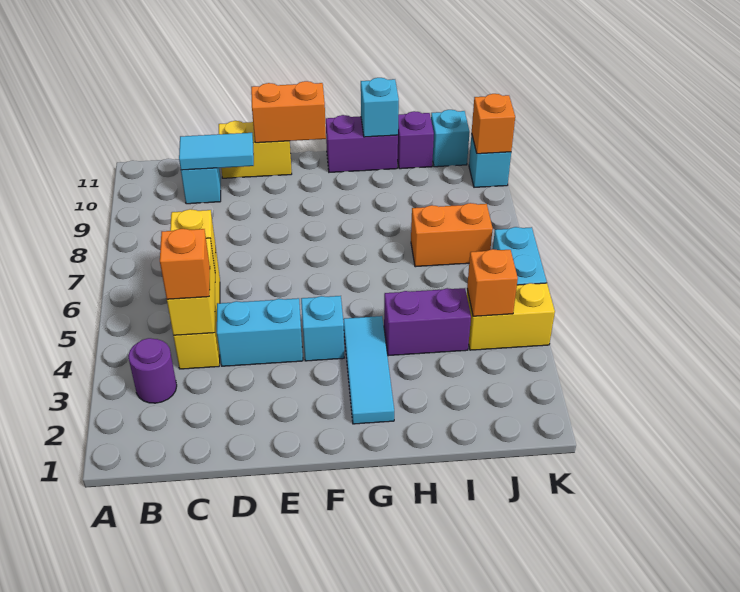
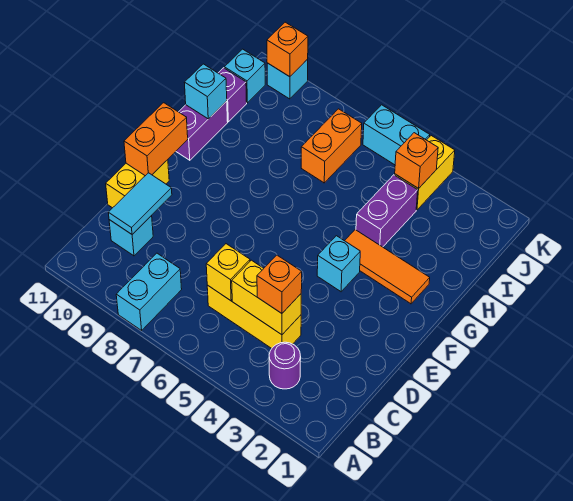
cyan 1x2 brick [217,298,303,366] -> cyan 1x2 brick moved to [116,253,182,330]
cyan 1x3 tile [343,316,394,424] -> orange 1x3 tile [345,230,430,304]

